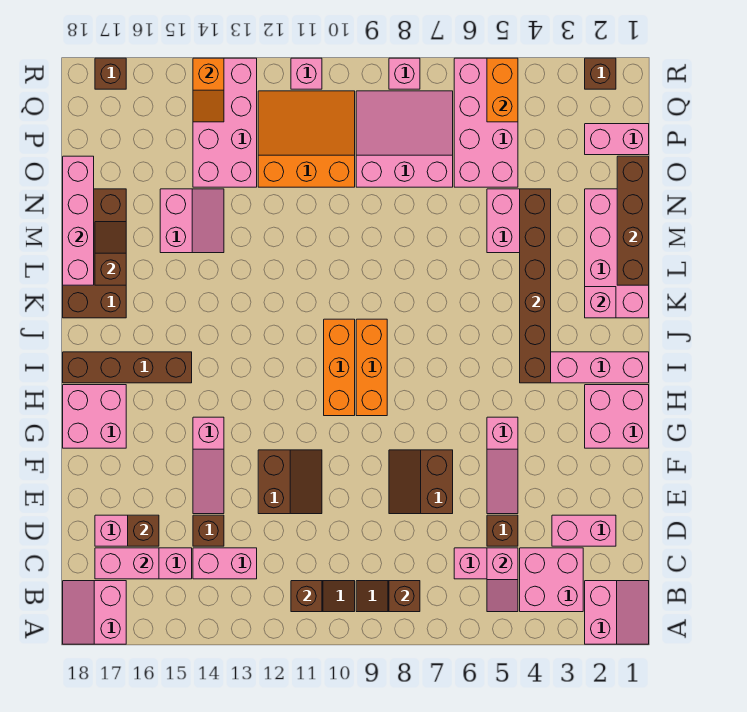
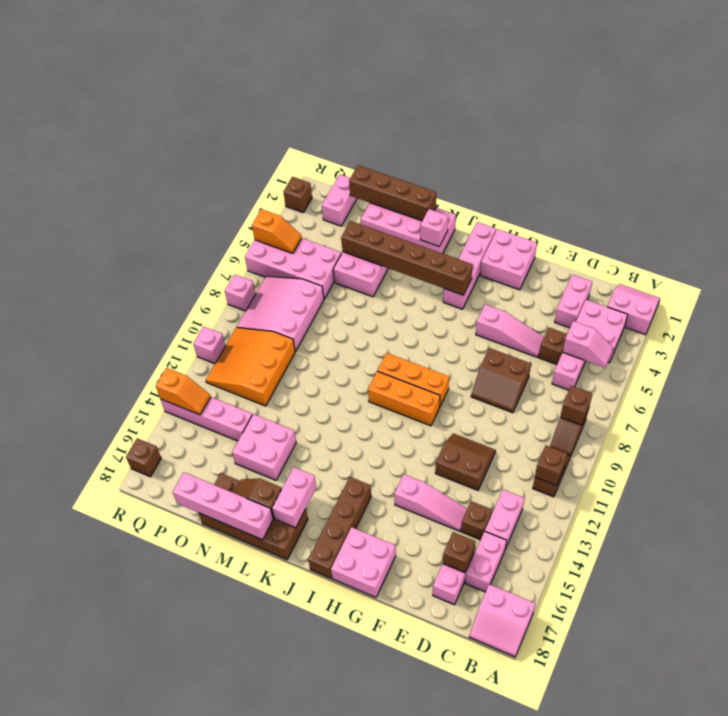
pink 1x2 brick [95,548,159,579] -> pink 1x2 brick moved to [272,467,316,528]
pink 2x2 slope [160,189,224,253] -> pink 2x2 brick [232,414,296,480]
pink 2x4 brick [193,58,257,187] -> pink 1x4 brick [161,397,252,441]
orange 1x2 brick [487,58,518,122] -> orange 1x2 slope [252,209,302,254]

